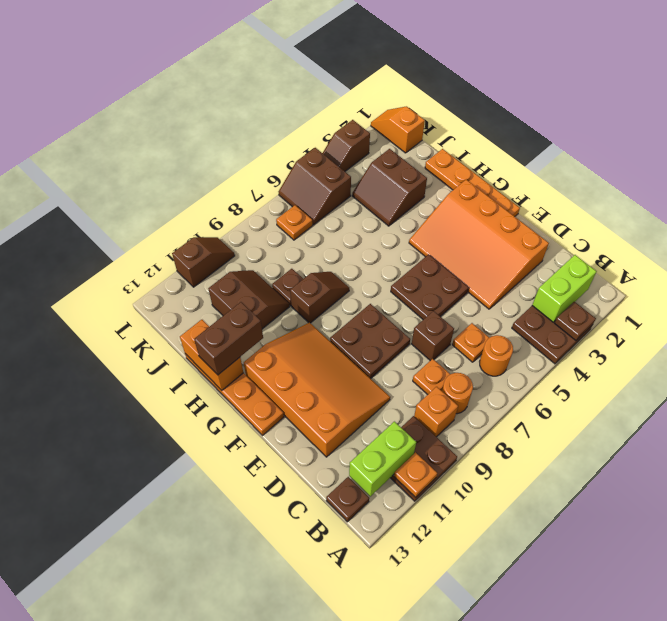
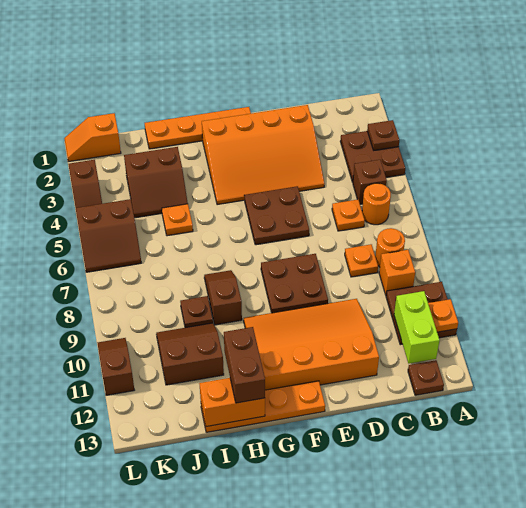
lime 1x2 brick [532,255,597,322] -> none
brown 1x1 brick [412,311,454,361] -> brown 1x1 brick moved to [353,160,387,204]
orange 1x1 plate [276,205,313,240] -> orange 1x1 plate moved to [162,204,193,236]

